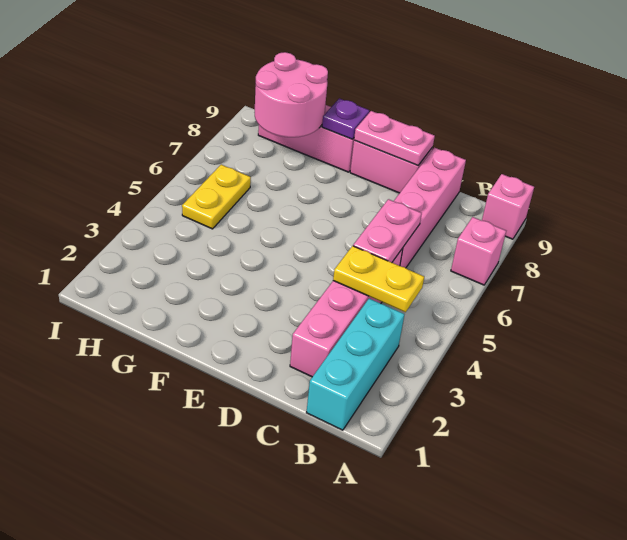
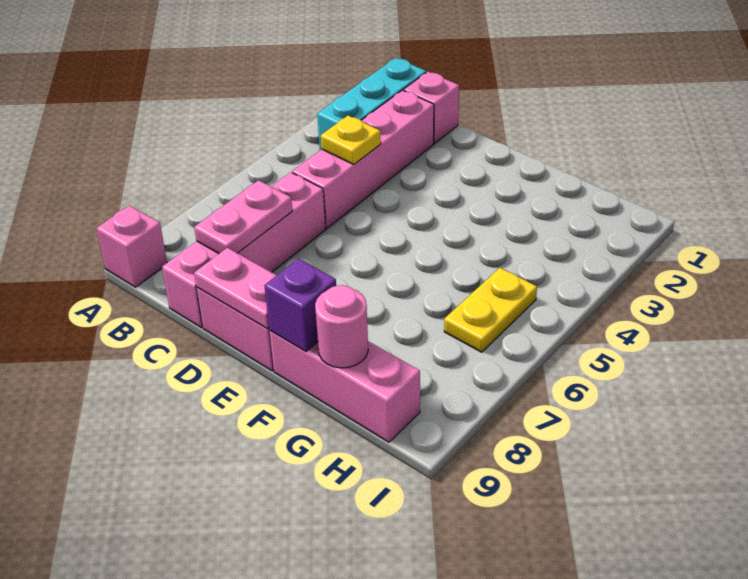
pink 1x1 brick [451,217,506,285] -> pink 1x1 brick moved to [404,72,459,143]
yellow 1x2 plate [333,246,424,312] -> yellow 1x1 plate [321,116,381,164]
pink 1x2 plate [353,199,422,262] -> pink 1x2 plate moved to [194,180,292,253]
purple 1x1 plate [322,98,369,139] -> purple 1x1 brick [264,259,336,351]
pink 2x2 round brick [255,52,328,137] -> pink 1x1 round brick [315,285,368,368]

